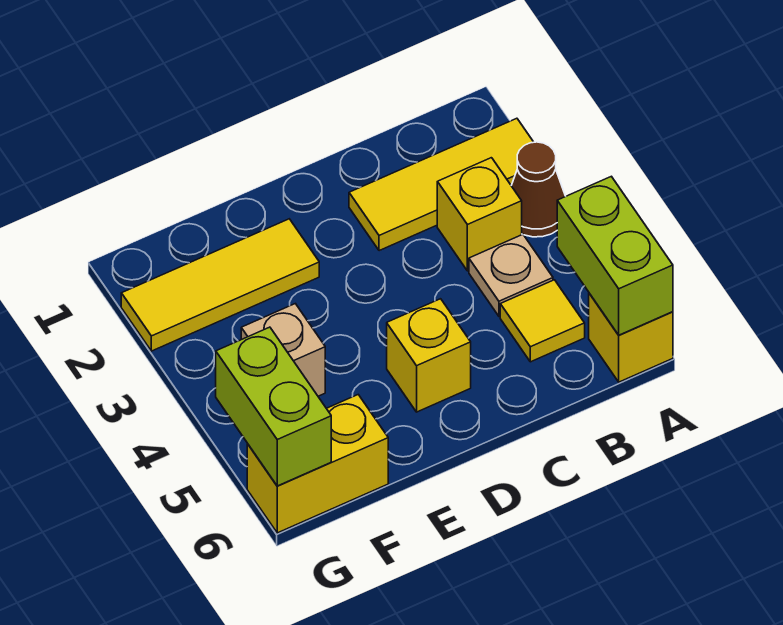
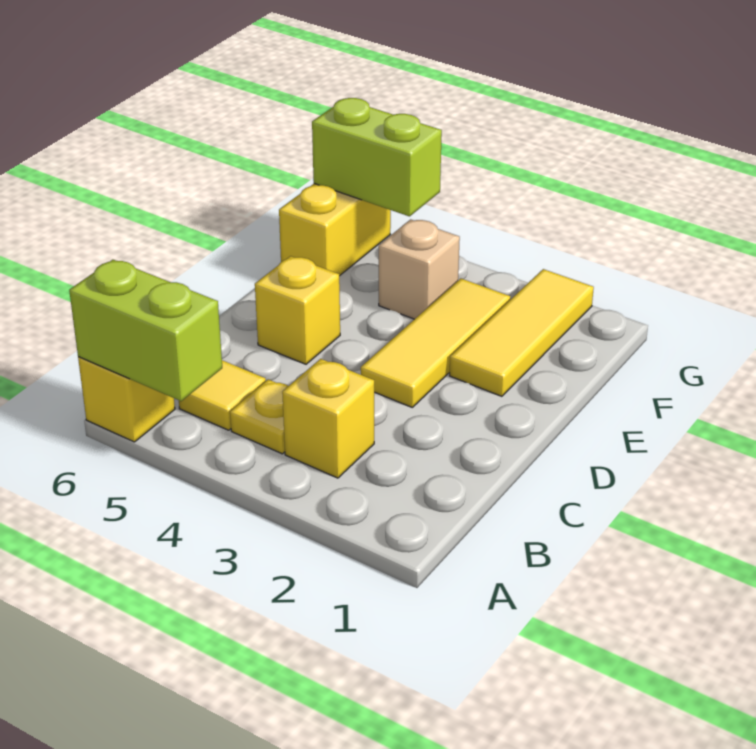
yellow 1x3 tile [349,118,533,251] -> yellow 1x3 tile moved to [361,278,510,407]
brown 1x1 cone [511,142,566,237] -> none
tan 1x1 plate [469,234,553,316] -> yellow 1x1 plate [230,379,288,454]

